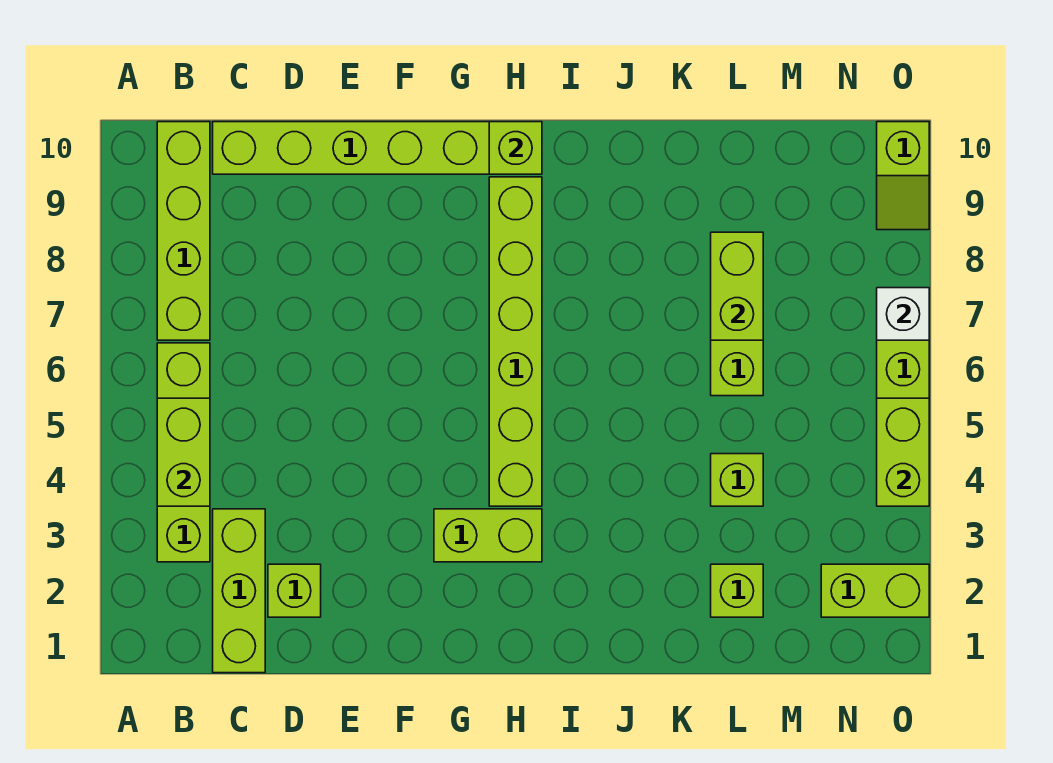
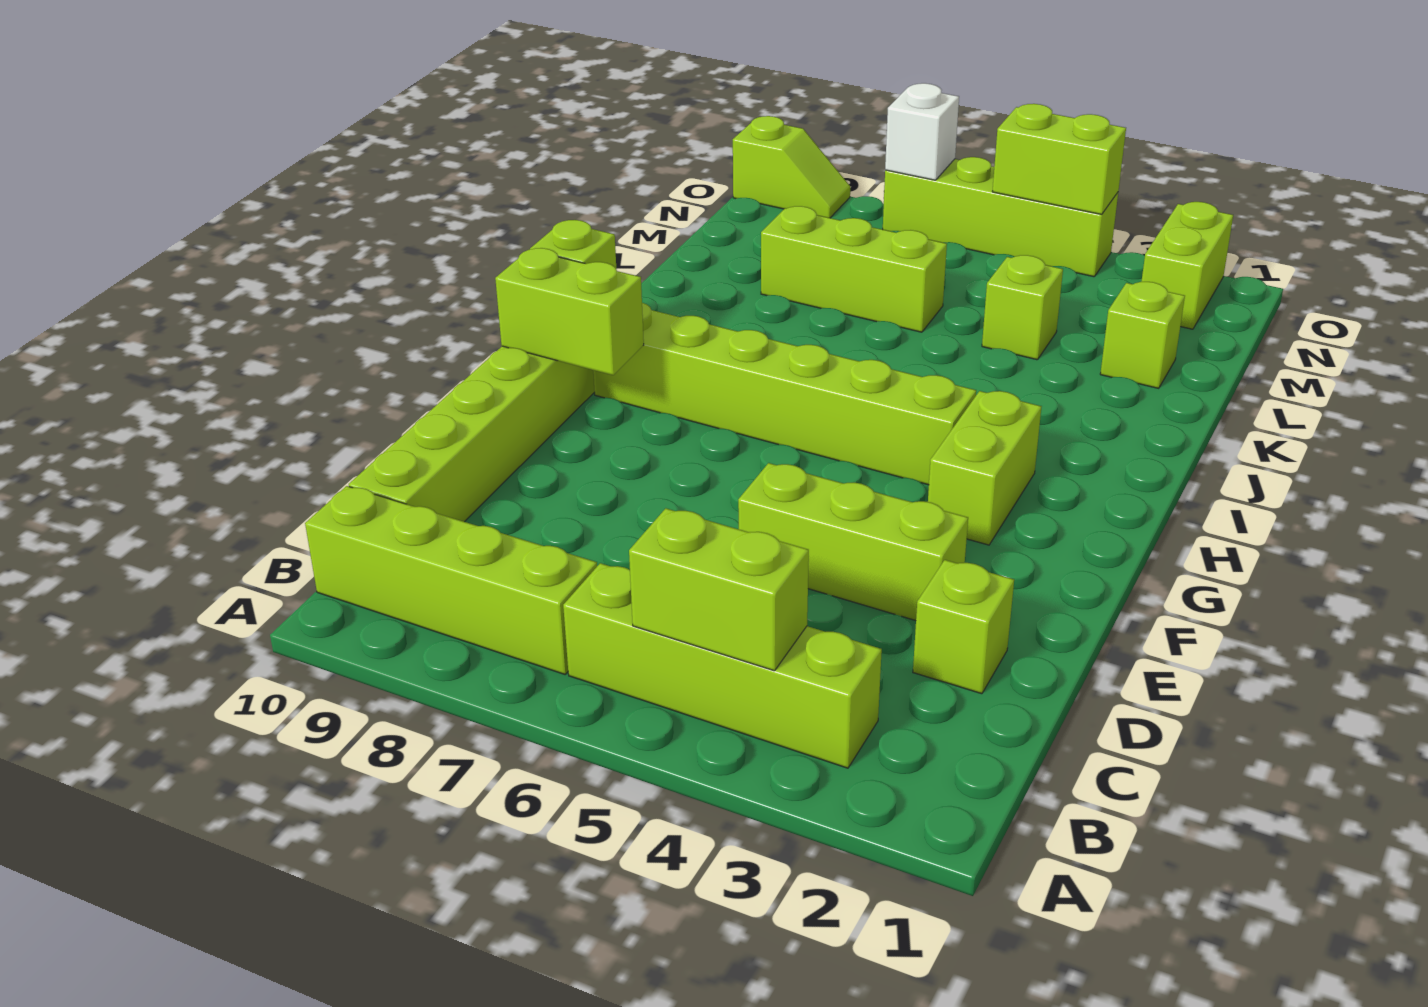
lime 1x3 brick [213,509,265,673] -> lime 1x3 brick moved to [738,463,968,621]
lime 1x2 brick [711,232,763,340] -> lime 1x2 brick moved to [495,248,644,375]

